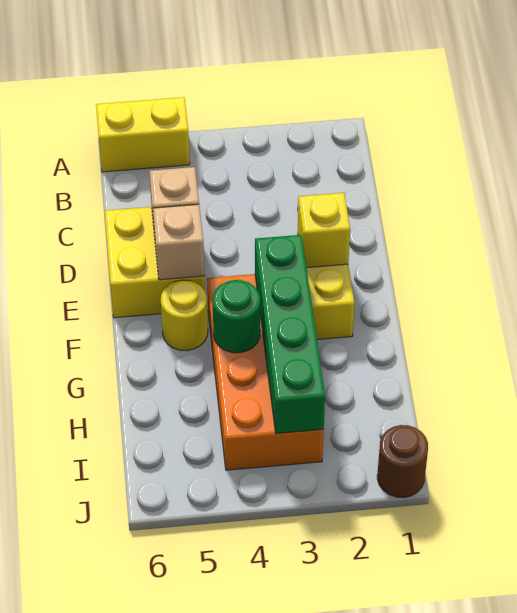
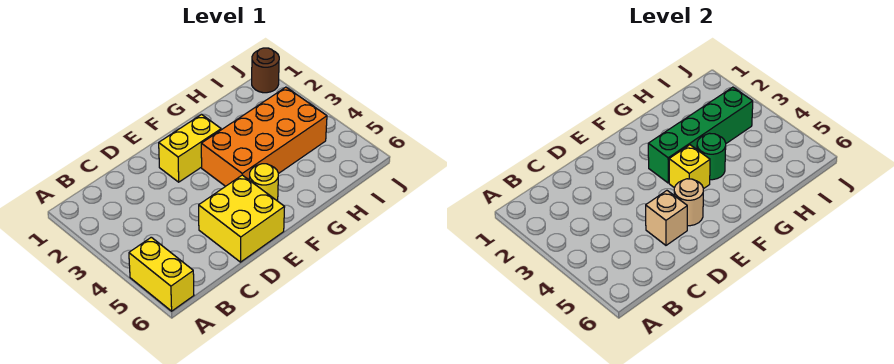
yellow 1x1 brick [298,193,350,268] -> yellow 1x1 brick moved to [669,145,710,189]
tan 1x1 brick [153,204,205,280] -> tan 1x1 round brick [674,179,703,226]

